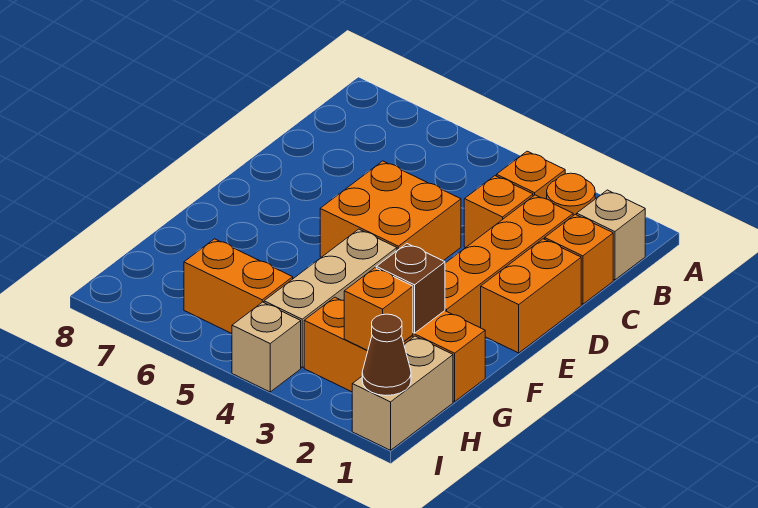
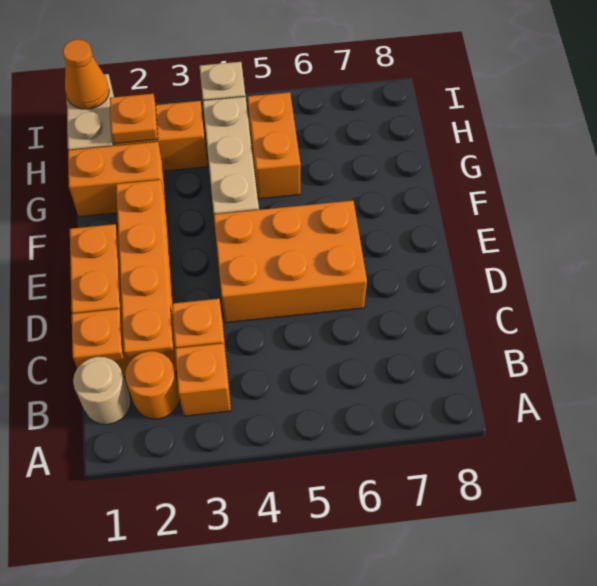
tan 1x1 brick [577,190,645,280] -> tan 1x1 round brick [73,357,131,424]
orange 2x2 brick [320,161,461,261] -> orange 2x3 brick [214,201,367,323]
brown 1x1 brick [376,244,445,333] -> none
orange 1x1 brick [344,268,413,350] -> orange 1x1 plate [110,94,158,144]
orange 1x2 brick [184,239,293,333] -> orange 1x2 brick turned to [248,92,300,199]
brown 1x1 cone [362,314,411,396] -> orange 1x1 cone [63,39,109,109]

